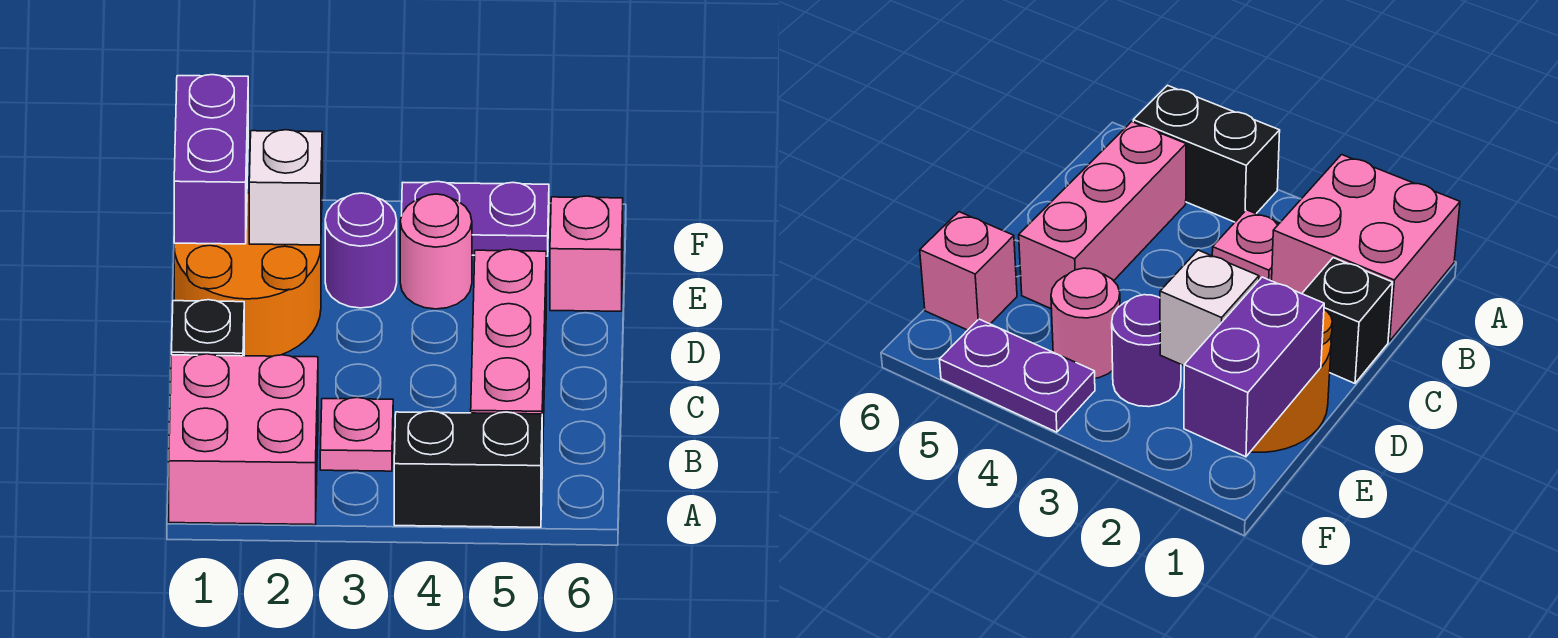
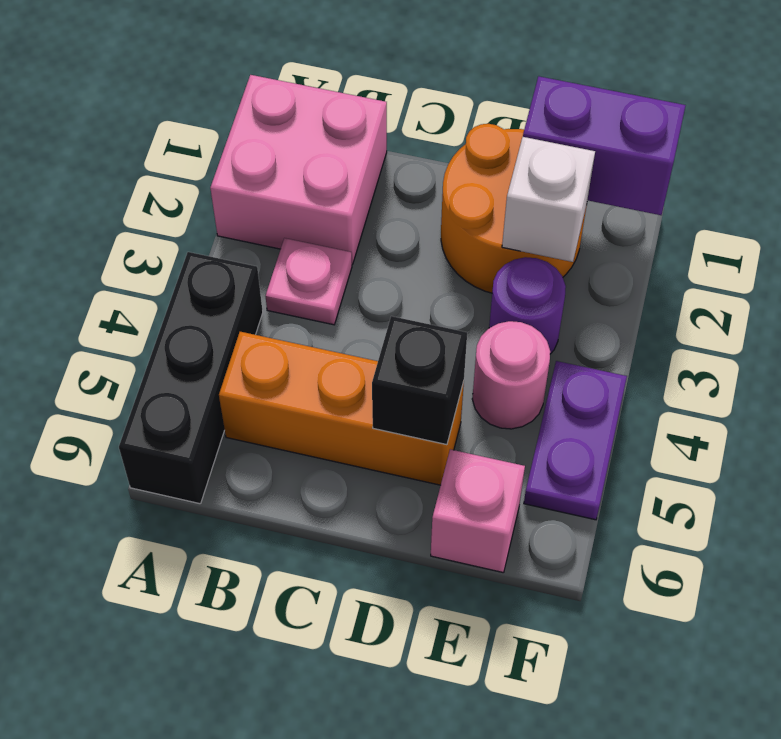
black 1x2 brick [394,411,542,527] -> black 1x3 brick [119,252,263,504]
pink 1x3 brick [471,249,546,465] -> orange 1x3 brick [219,332,464,485]
black 1x1 brick [172,300,244,356] -> black 1x1 brick moved to [372,316,467,445]

